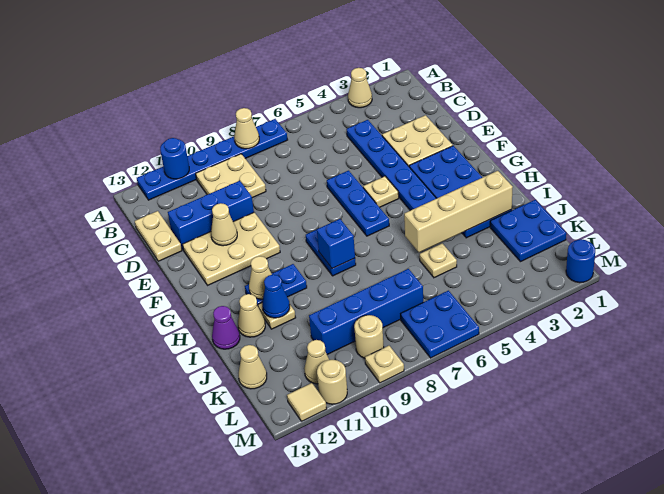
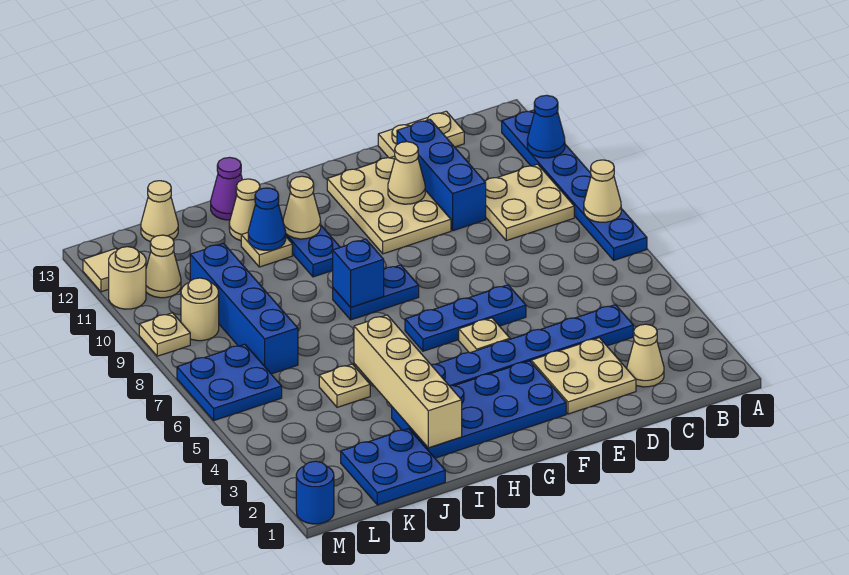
tan 1x1 cone [348,68,372,108] -> tan 1x1 cone moved to [627,324,664,387]
blue 1x1 round brick [160,138,189,179] -> blue 1x1 cone [527,95,565,158]

